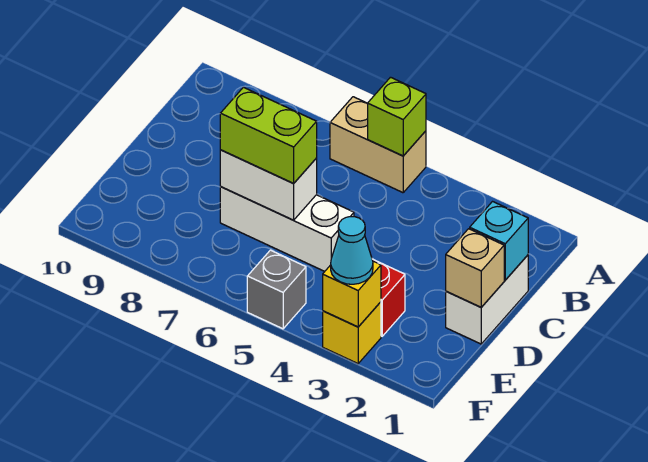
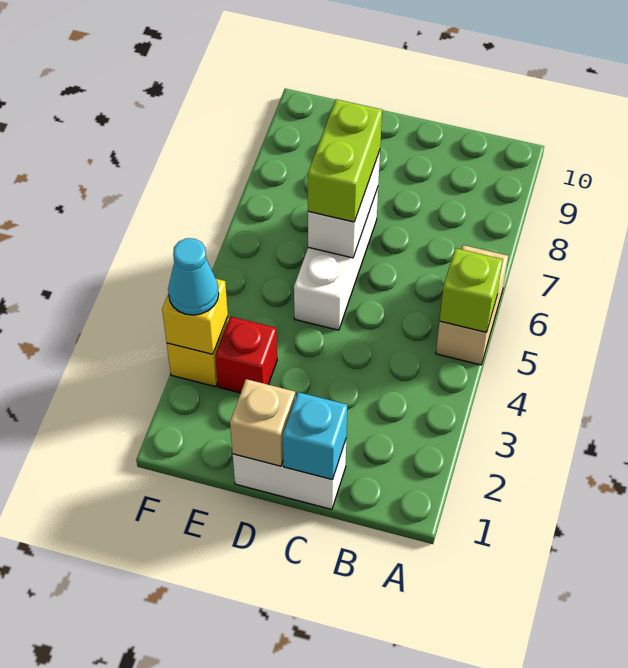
grey 1x1 brick [247,250,306,329] -> none

